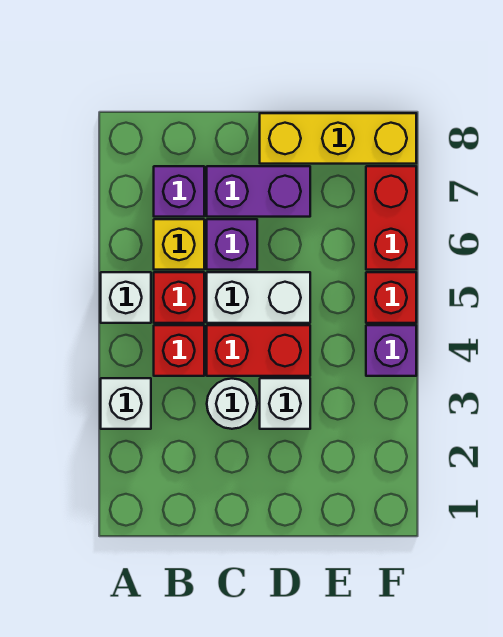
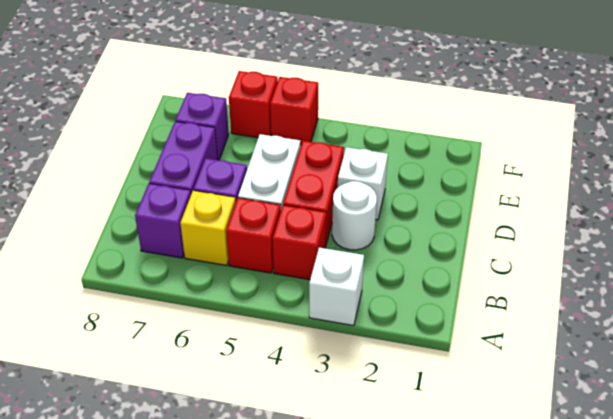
white 1x1 brick [101,272,151,323] -> none
yellow 1x3 brick [260,113,416,164] -> none
purple 1x1 brick [366,325,416,376] -> purple 1x1 brick moved to [176,93,229,160]
red 1x2 brick [366,166,416,270] -> red 1x1 brick [229,71,278,138]

